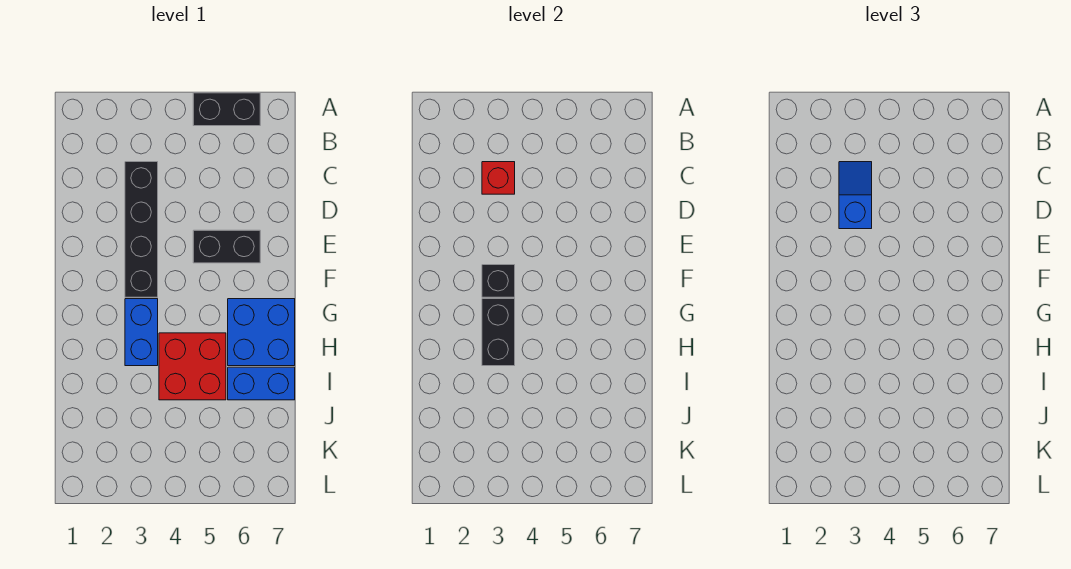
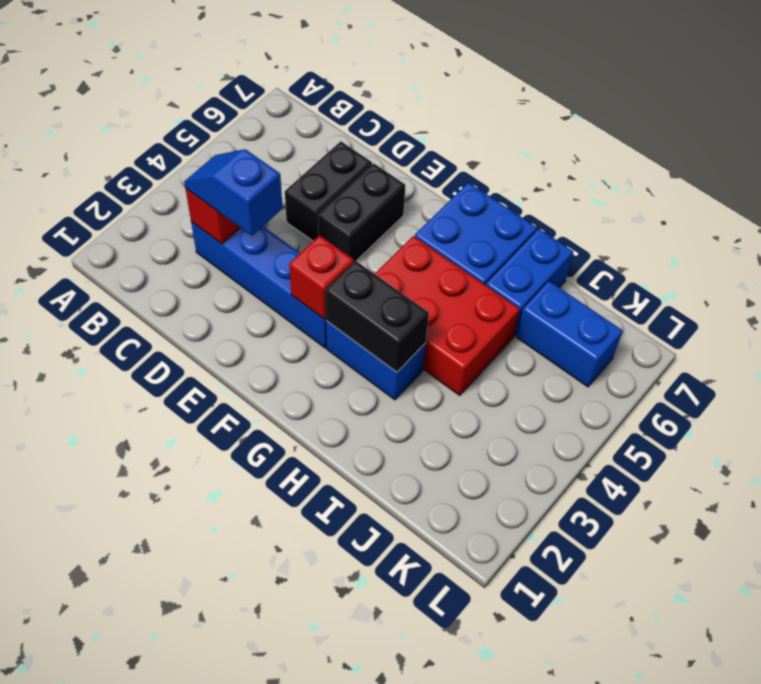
black 1x2 brick [193,93,260,126] -> black 1x2 brick moved to [285,141,372,241]
black 1x4 brick [125,162,158,297] -> blue 1x4 brick [191,222,327,348]
black 1x1 brick [482,265,515,297] -> red 1x1 brick [289,235,354,319]
red 2x2 brick [159,333,226,400] -> red 2x3 brick [375,236,520,395]
none -> blue 1x2 brick [517,281,623,387]

